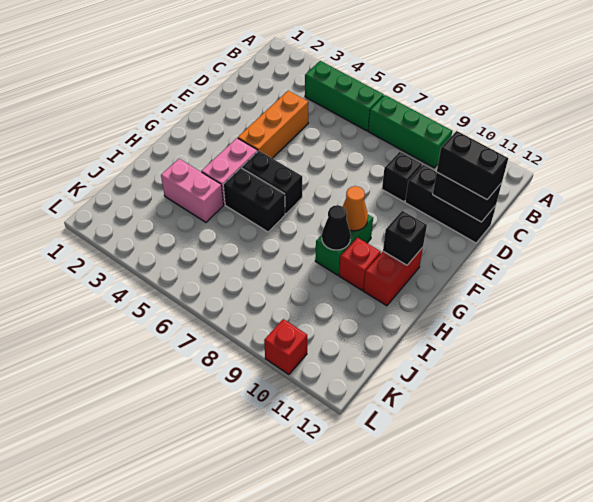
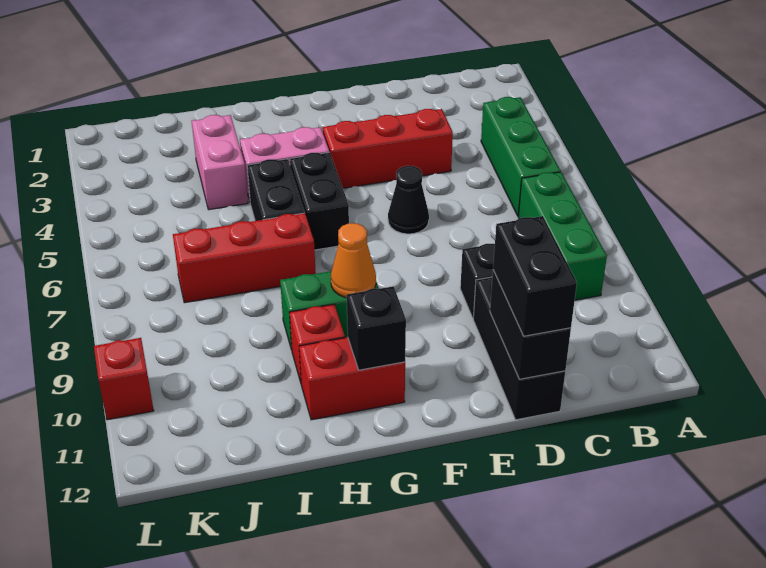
orange 1x3 brick [238,91,308,158] -> red 1x3 brick [323,109,453,188]
none -> red 1x3 brick [173,213,316,303]
black 1x1 cone [322,205,351,250] -> black 1x1 cone moved to [388,166,429,234]

